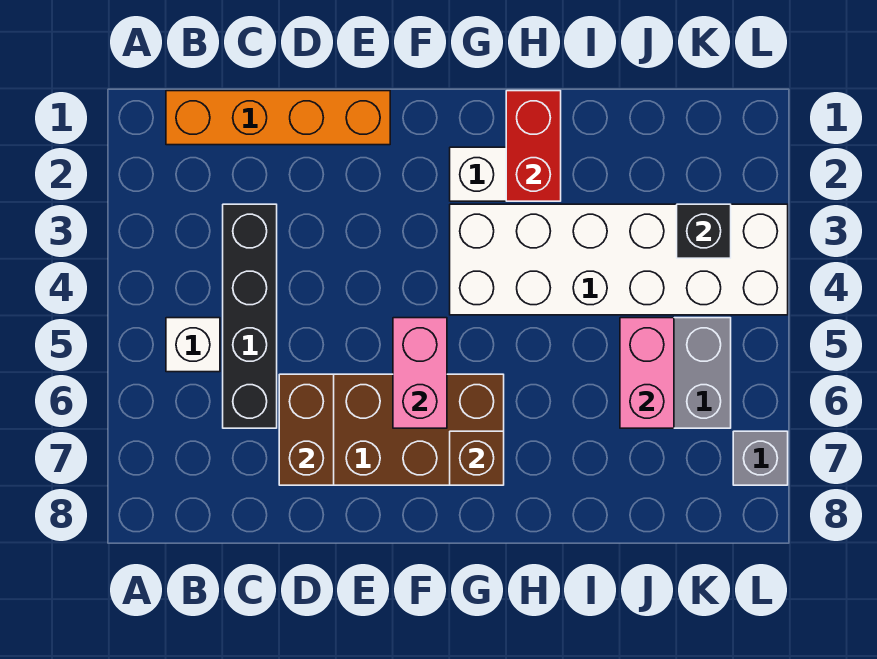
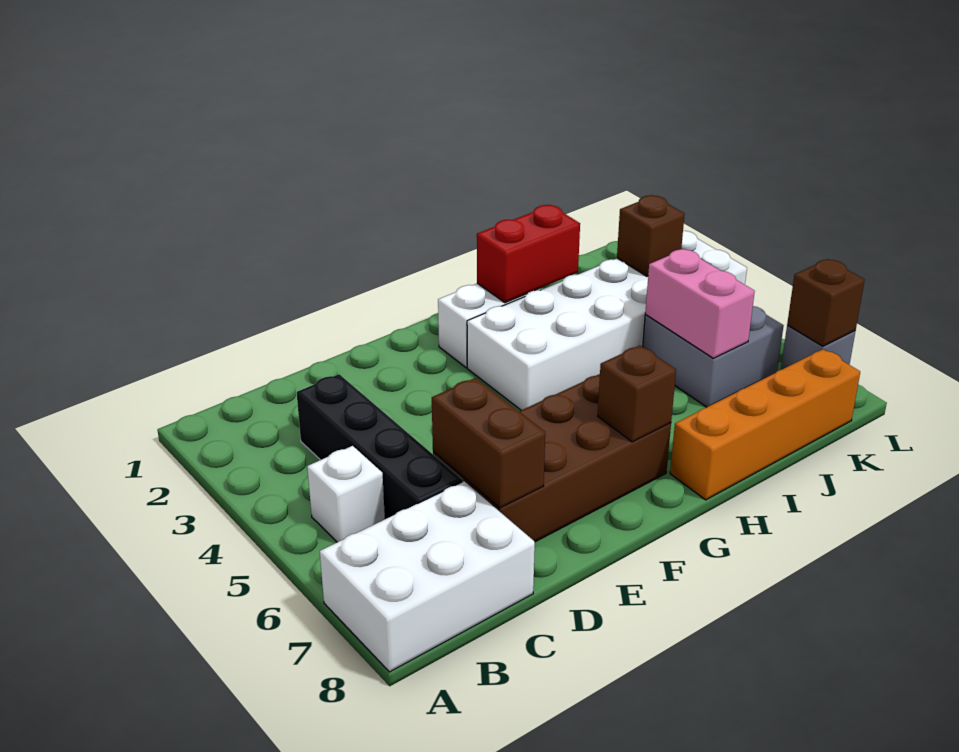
none -> white 2x3 brick [320,481,535,672]
orange 1x4 brick [166,91,390,145] -> orange 1x4 brick moved to [670,349,860,500]
pink 1x2 brick [393,318,447,428] -> none
red 1x2 brick [506,91,561,201] -> red 1x2 brick turned to [477,205,580,303]
black 1x1 brick [677,204,731,258] -> brown 1x1 brick [617,195,685,276]
none -> brown 1x1 brick [787,259,865,346]

